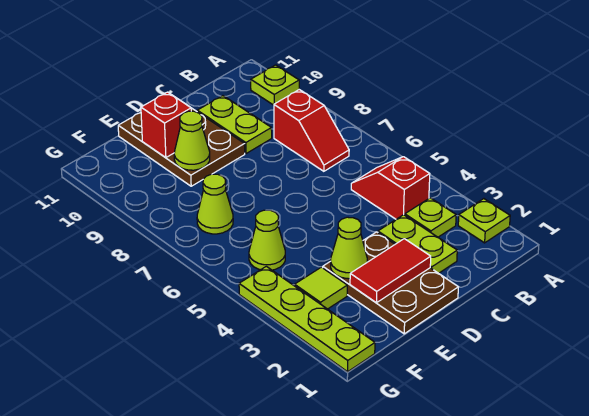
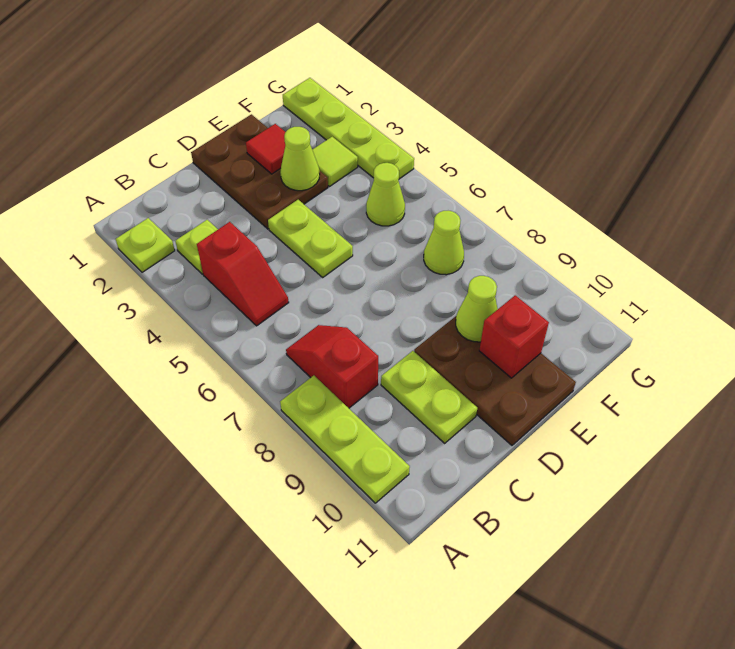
lime 1x1 plate [251,65,299,105] -> lime 1x3 plate [280,376,410,503]
lime 1x2 plate [378,215,457,273] -> lime 1x2 plate moved to [268,200,353,277]
red 1x2 tile [350,239,431,303] -> red 1x1 tile [246,124,286,174]

